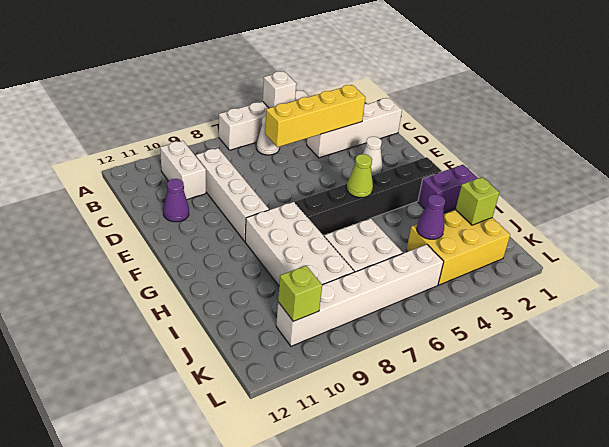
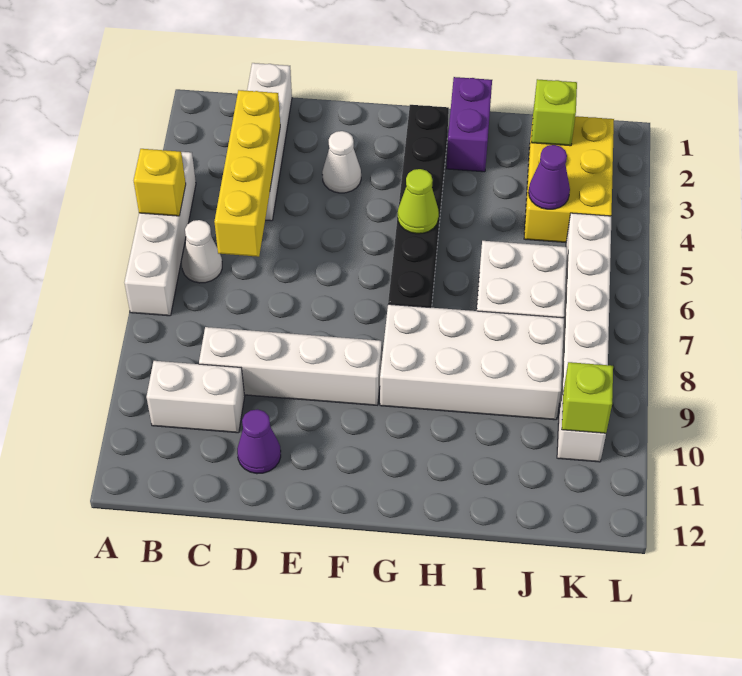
white 1x1 brick [263,71,296,108] -> yellow 1x1 brick [134,149,186,216]

